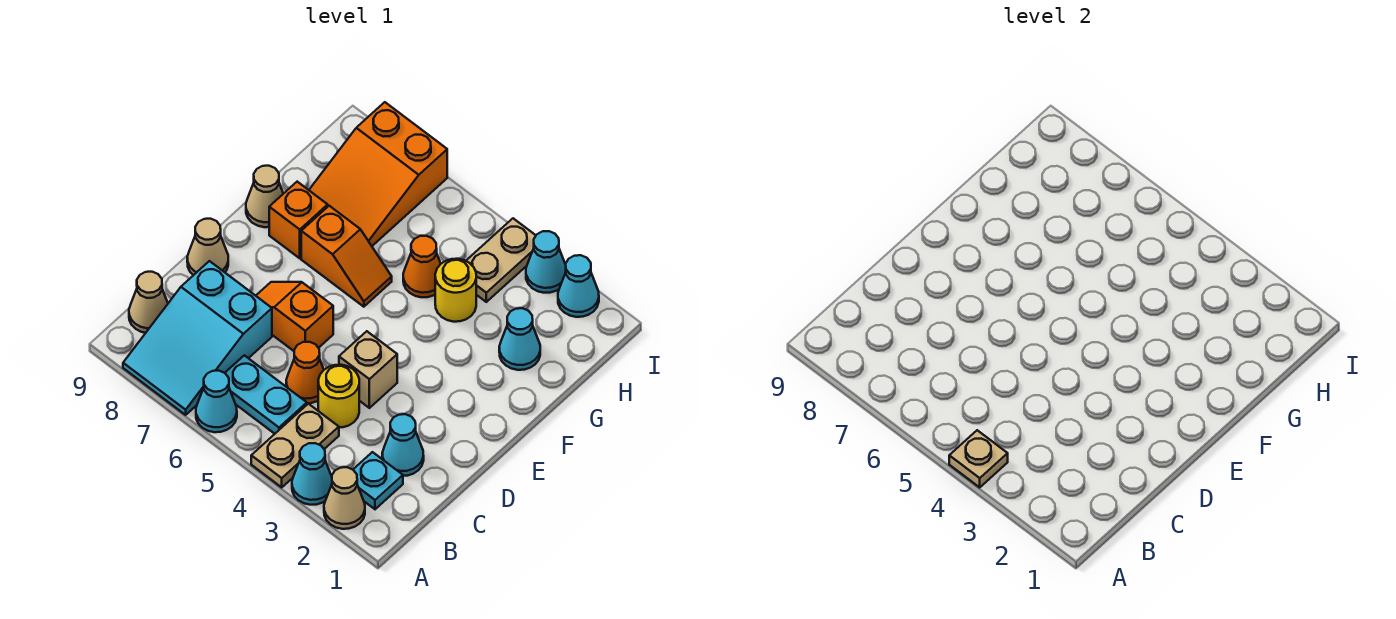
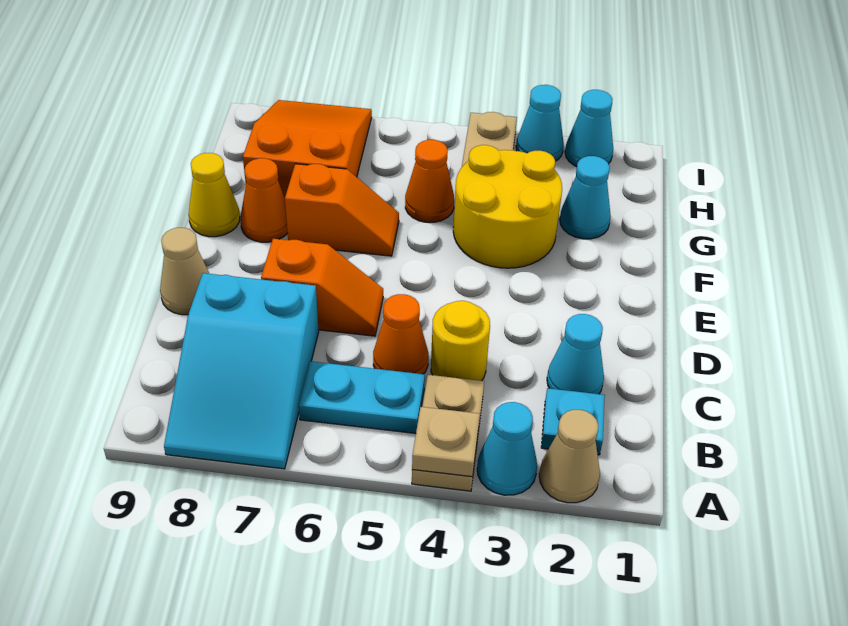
cyan 1x1 cone [196,371,237,432] -> none
tan 1x1 cone [129,272,168,333] -> none
tan 1x1 brick [339,331,397,408] -> none
orange 1x2 slope [256,282,333,351] -> orange 1x2 slope turned to [261,239,383,336]
orange 1x1 brick [269,182,328,258] -> orange 1x1 cone [240,158,288,242]
tan 1x1 cone [246,166,283,227] -> yellow 1x1 cone [188,153,240,237]
yellow 1x1 round brick [435,259,476,322] -> yellow 2x2 round brick [453,145,562,268]
orange 2x3 slope [309,102,447,246] -> orange 2x3 slope turned to [243,100,372,197]

